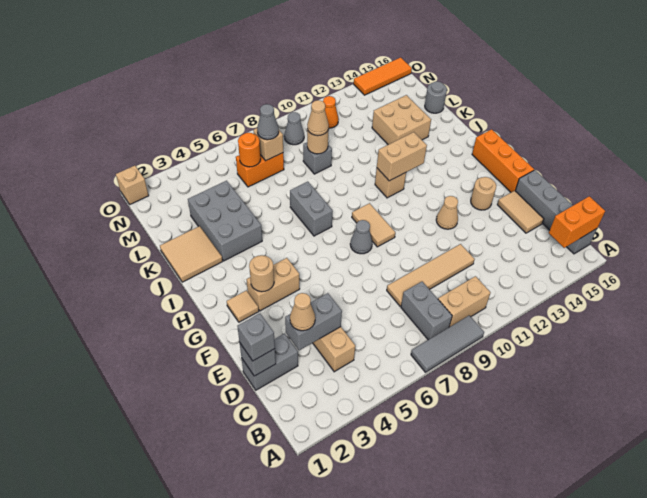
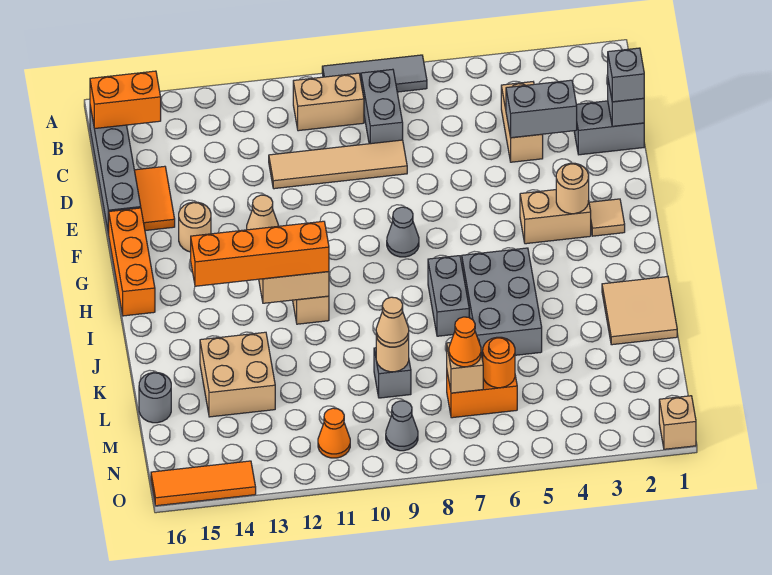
tan 1x1 cone [290,293,315,331] -> none
tan 1x2 tile [497,191,544,233] -> orange 1x2 tile [134,166,175,231]
tan 1x2 tile [352,203,395,247] -> none
none -> orange 1x4 brick [191,221,329,286]
grey 2x3 brick [188,181,262,261] -> grey 2x3 brick moved to [462,248,542,359]
grey 1x1 cone [257,104,279,140] -> orange 1x1 cone [449,317,481,367]

